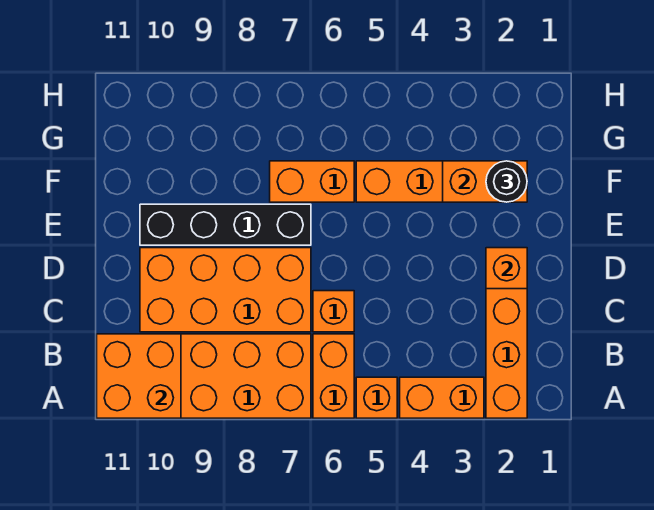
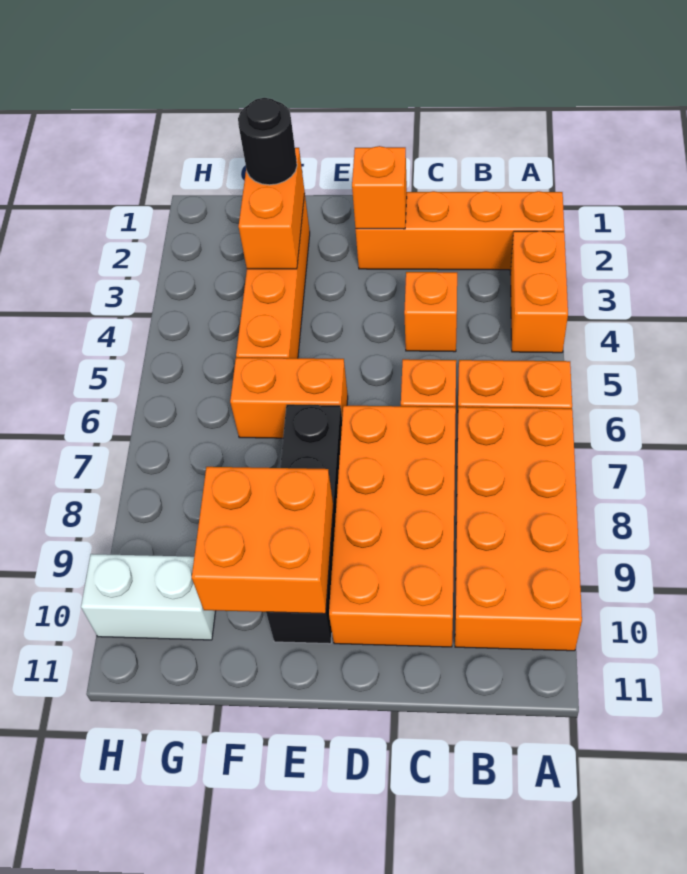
orange 1x1 brick [356,377,397,418] -> orange 1x1 brick moved to [404,272,457,352]
orange 2x2 brick [97,334,181,418] -> orange 2x2 brick moved to [192,467,333,614]
orange 1x2 brick [270,161,354,202] -> orange 1x2 brick turned to [230,358,348,438]
none -> white 1x2 brick [81,554,215,640]

